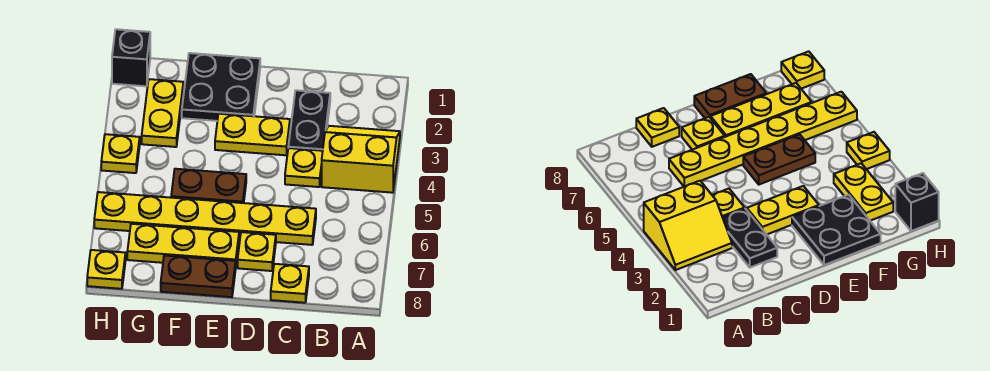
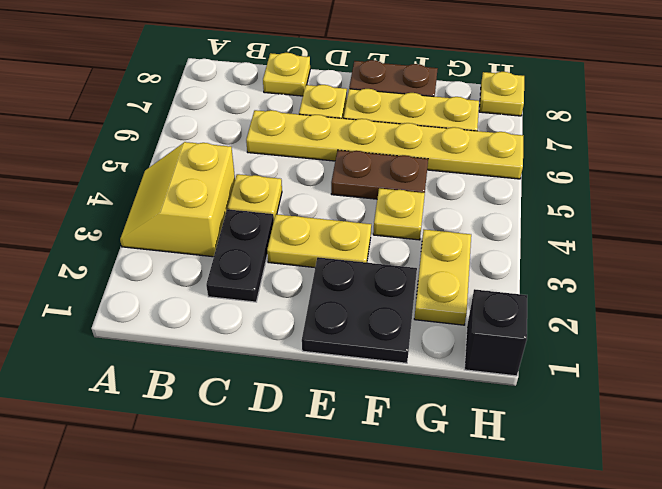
yellow 2x2 slope [322,126,400,193] -> yellow 2x2 slope turned to [120,142,235,257]
yellow 1x1 plate [101,134,140,173] -> yellow 1x1 plate moved to [373,188,425,240]

